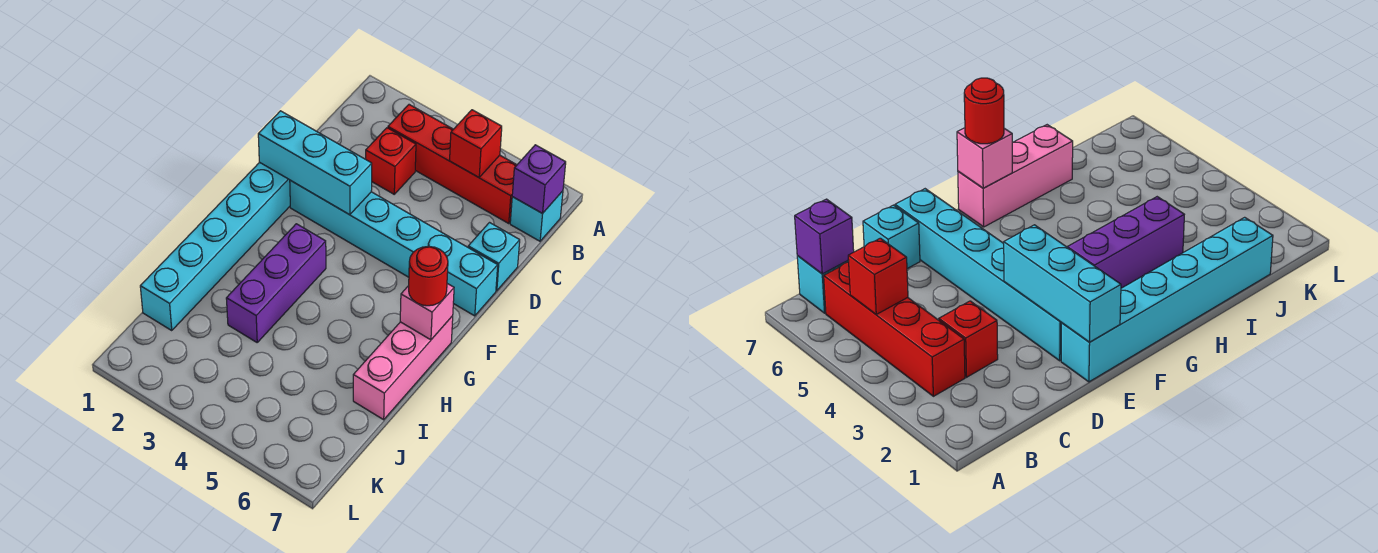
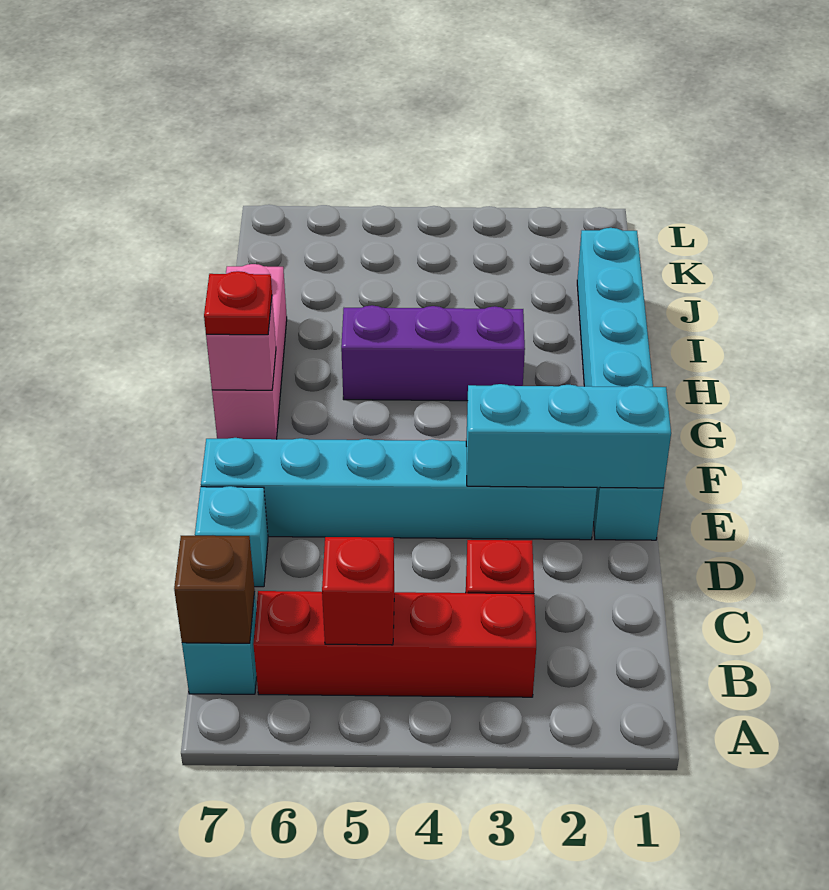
purple 1x1 brick [512,145,566,213] -> brown 1x1 brick [174,536,255,643]
purple 1x3 brick [226,224,326,342] -> purple 1x3 brick turned to [341,305,525,401]
red 1x1 round brick [409,246,448,306] -> red 1x1 plate [204,271,272,335]

